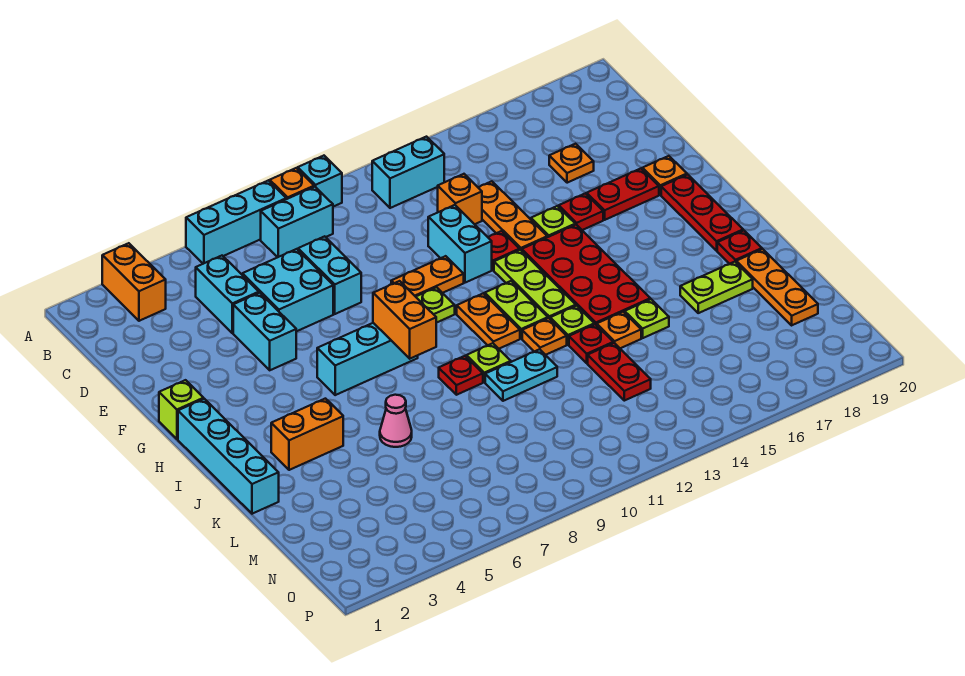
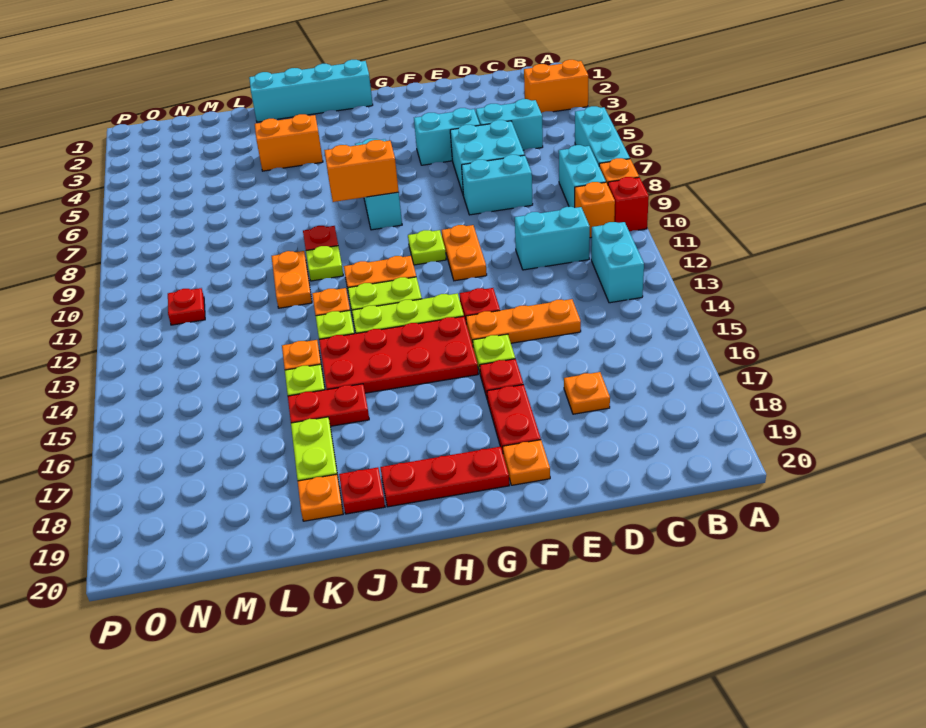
cyan 1x1 brick [298,156,342,207] -> red 1x1 brick [608,177,649,232]
orange 1x1 brick [438,174,482,224] -> orange 1x1 brick moved to [575,182,615,238]
cyan 1x2 brick [428,205,492,283] -> cyan 1x2 brick moved to [515,207,590,270]
lime 1x1 brick [159,380,204,439] -> none
orange 1x2 brick [271,399,343,470] -> orange 1x2 brick turned to [255,114,323,171]
pink 1x1 cone [380,395,412,447] -> none
cyan 1x2 plate [485,349,557,401] -> orange 1x2 plate [272,251,312,308]
red 1x1 plate [569,324,613,363] -> red 1x1 plate moved to [168,288,205,325]
orange 1x3 plate [736,249,818,325] -> orange 1x1 plate [298,474,343,521]
red 1x2 plate [588,343,651,401] -> red 1x2 plate moved to [288,384,369,426]

